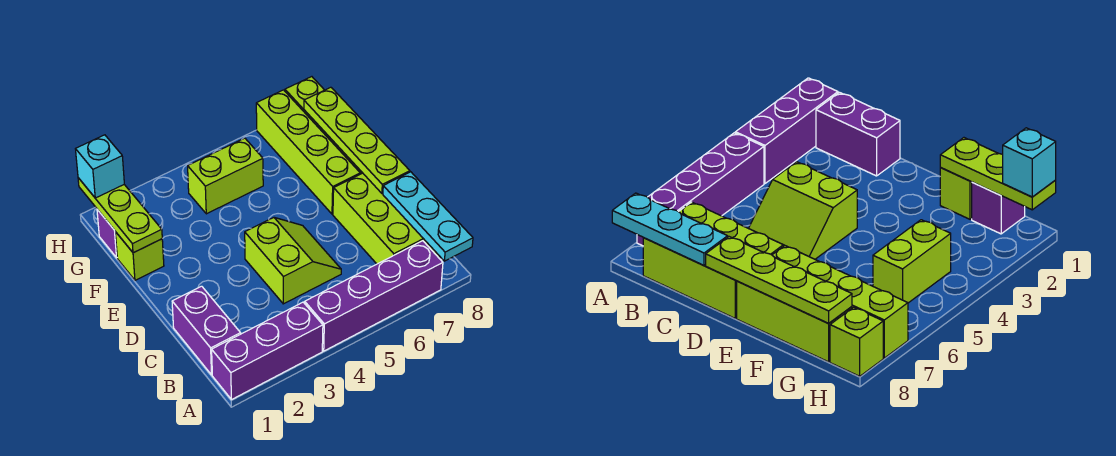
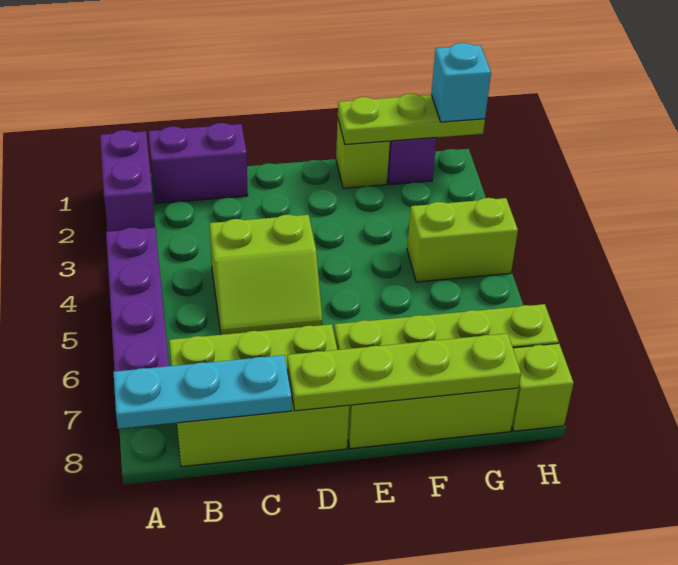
purple 1x3 brick [212,302,323,400] -> purple 1x2 brick [100,130,155,231]
lime 1x2 brick [188,138,263,214] -> lime 1x2 brick turned to [407,198,518,282]

